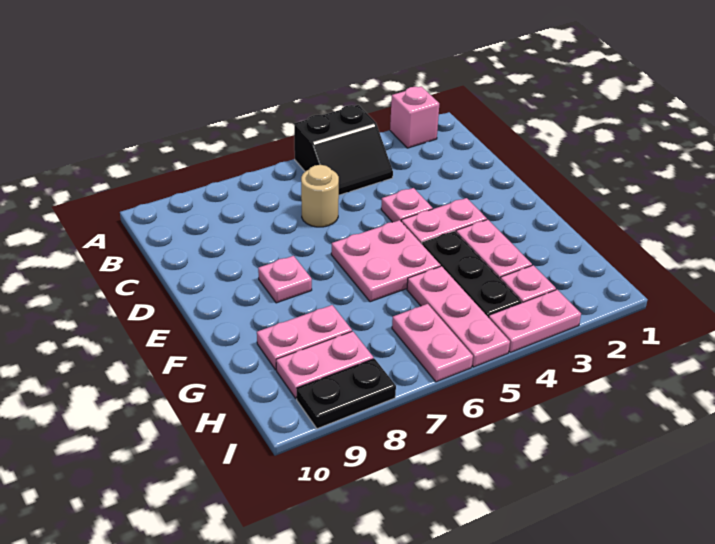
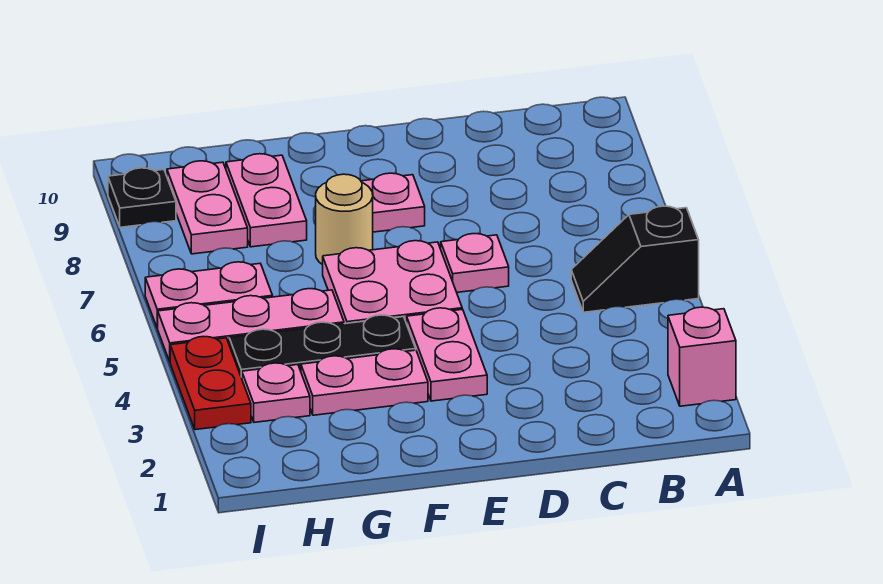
black 2x2 slope [294,105,393,195] -> black 1x2 slope [571,206,699,312]
tan 1x1 round brick [301,165,339,227] -> tan 1x1 round brick moved to [316,174,373,265]
pink 1x1 plate [381,188,433,222] -> pink 1x1 plate moved to [441,234,509,292]
pink 1x2 plate [488,290,581,353] -> red 1x2 plate [170,337,251,430]
black 1x2 plate [297,359,396,429] -> black 1x1 plate [108,168,176,227]

